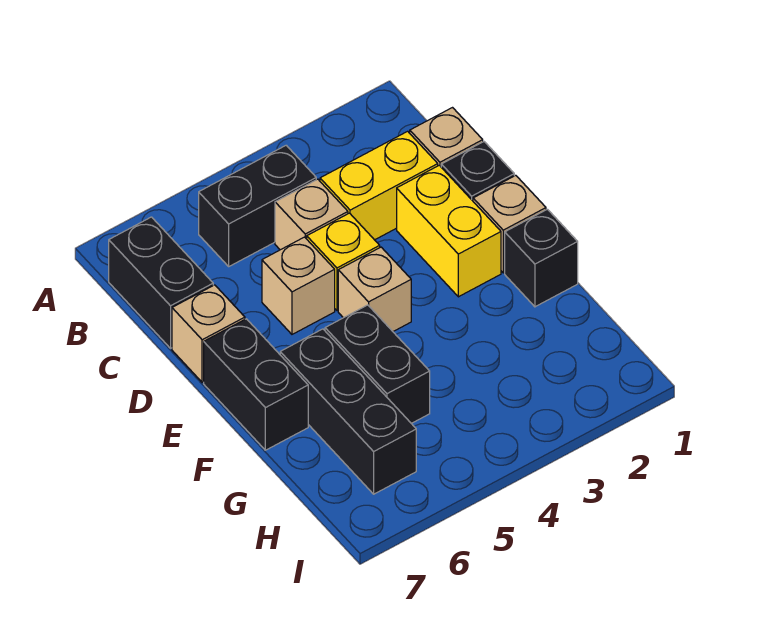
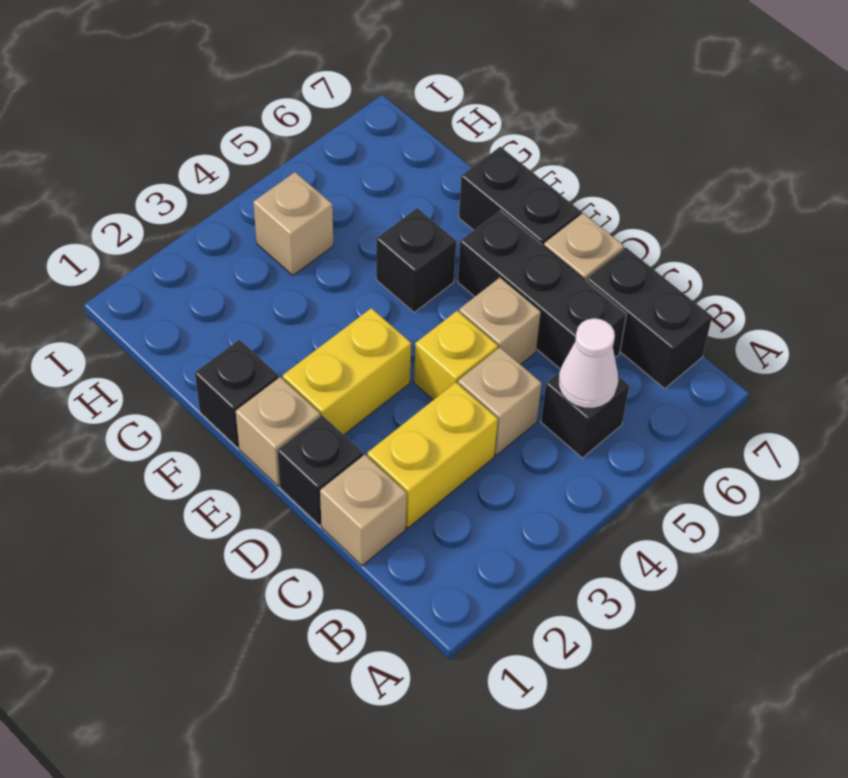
black 1x2 brick [199,145,316,266] -> black 1x1 brick [541,373,629,458]
none -> white 1x1 cone [559,318,618,408]
yellow 1x2 brick [397,165,501,297] -> yellow 1x2 brick turned to [283,308,411,435]
tan 1x1 brick [338,247,411,331] -> tan 1x1 brick moved to [253,172,333,276]
black 1x2 brick [325,305,430,423] -> black 1x1 brick [376,208,456,312]
black 1x3 brick [280,329,416,494] -> black 1x3 brick moved to [458,211,626,369]

